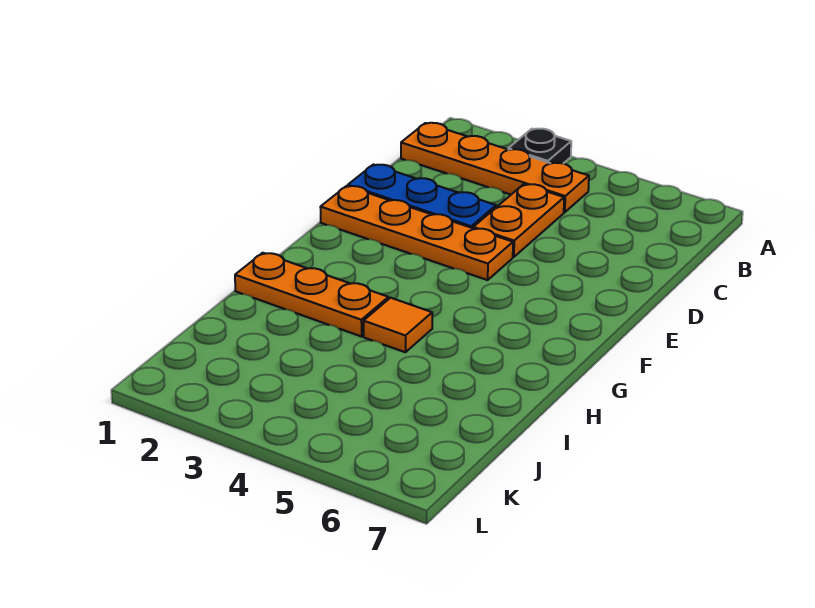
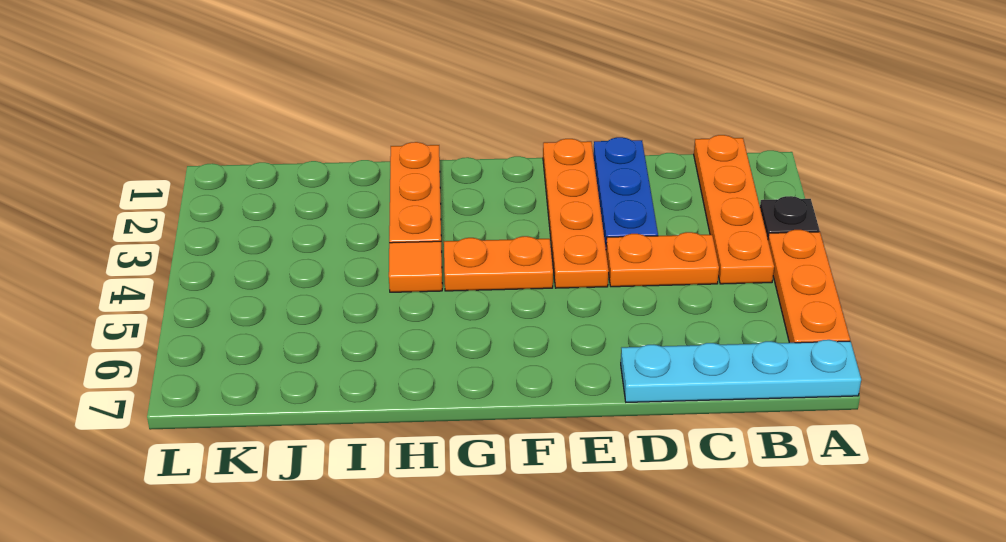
none -> orange 1x3 plate [768,230,850,343]
none -> cyan 1x4 plate [621,340,861,402]
none -> orange 1x2 plate [444,236,553,291]

